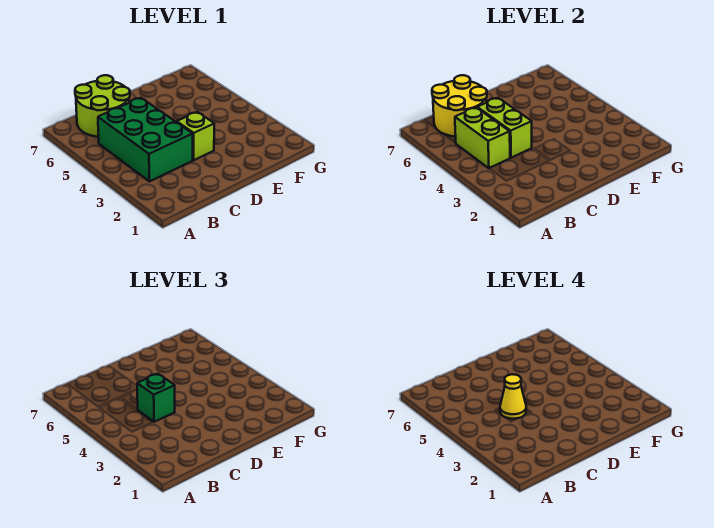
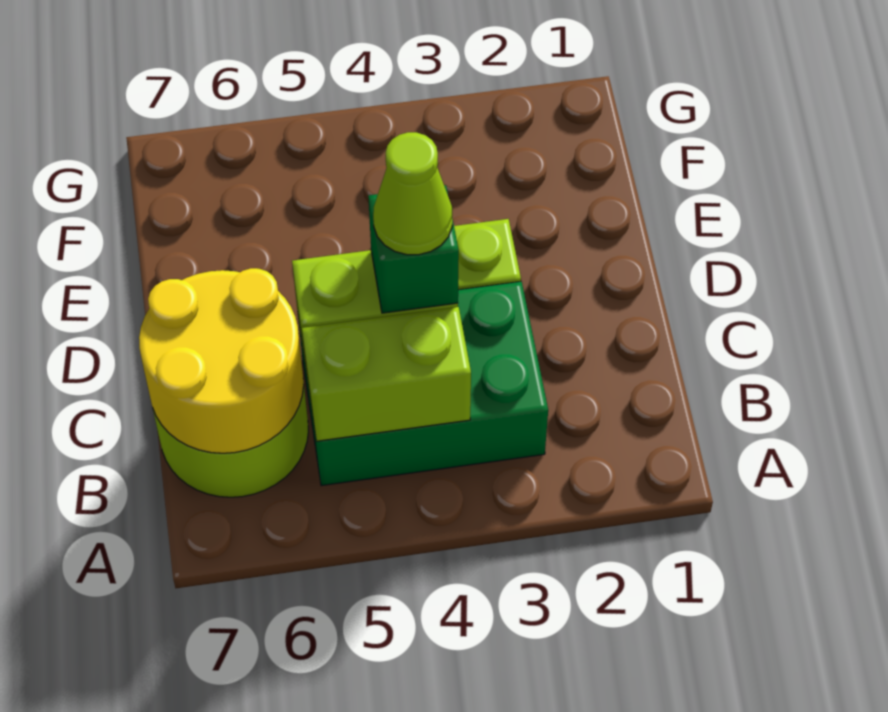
yellow 1x1 cone [500,374,526,419] -> lime 1x1 cone [373,132,452,255]

